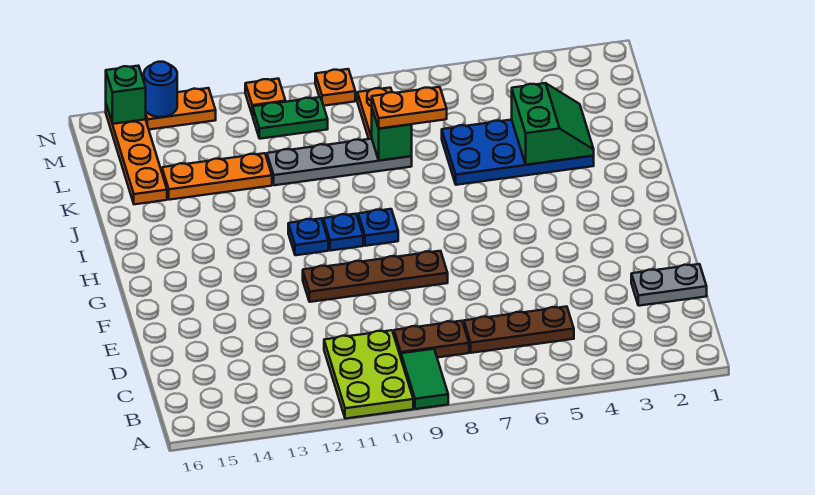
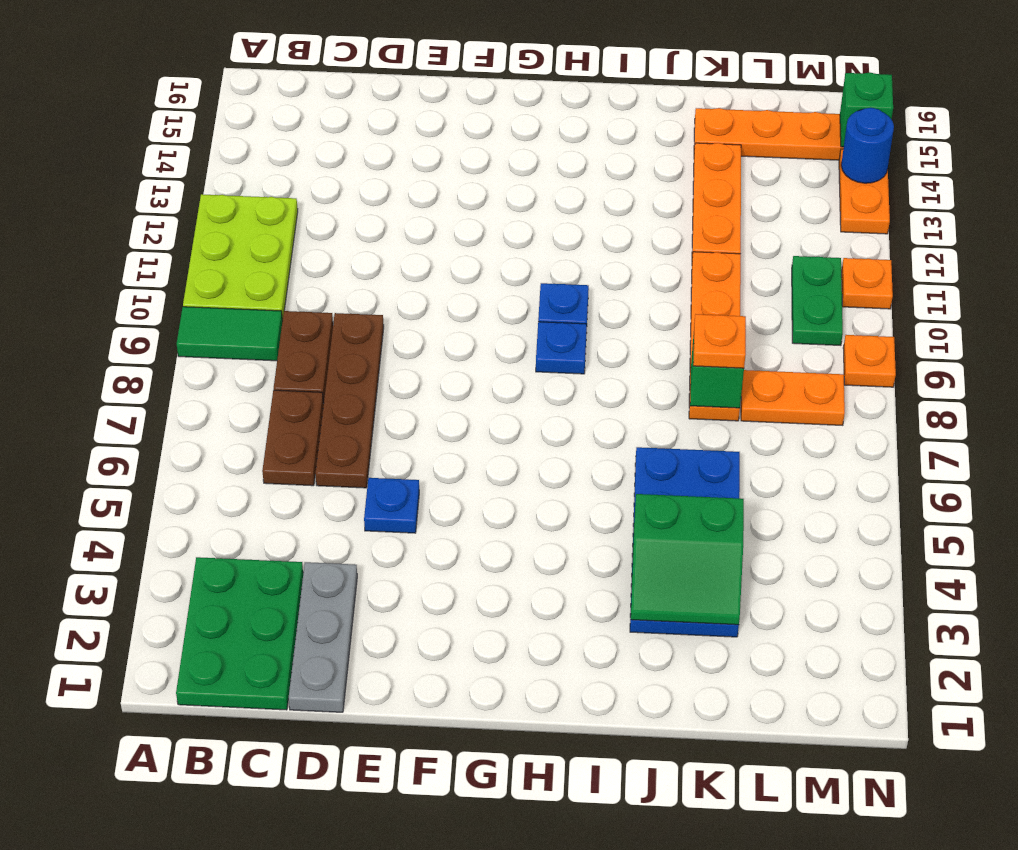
lime 2x3 plate [324,330,413,419] -> lime 2x3 plate turned to [183,194,298,321]
none -> green 2x3 plate [176,557,303,710]
brown 1x3 plate [464,306,574,353] -> brown 1x2 plate [262,390,324,486]
grey 1x2 plate [631,264,707,306] -> grey 1x3 plate [289,562,357,712]
brown 1x4 plate [303,251,448,302] -> brown 1x4 plate moved to [315,313,384,488]
blue 1x1 plate [288,219,328,255] -> blue 1x1 plate moved to [364,478,419,533]
orange 1x2 plate [372,87,447,129] -> orange 1x1 plate [693,314,746,368]
grey 1x4 plate [267,138,412,185] -> orange 1x4 plate [689,252,741,421]

